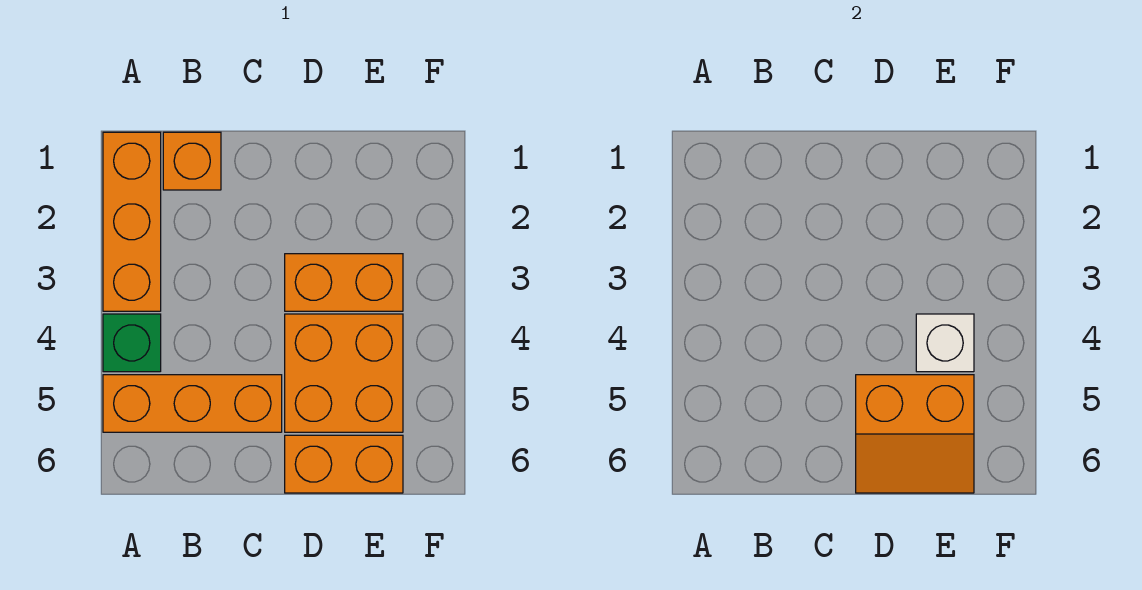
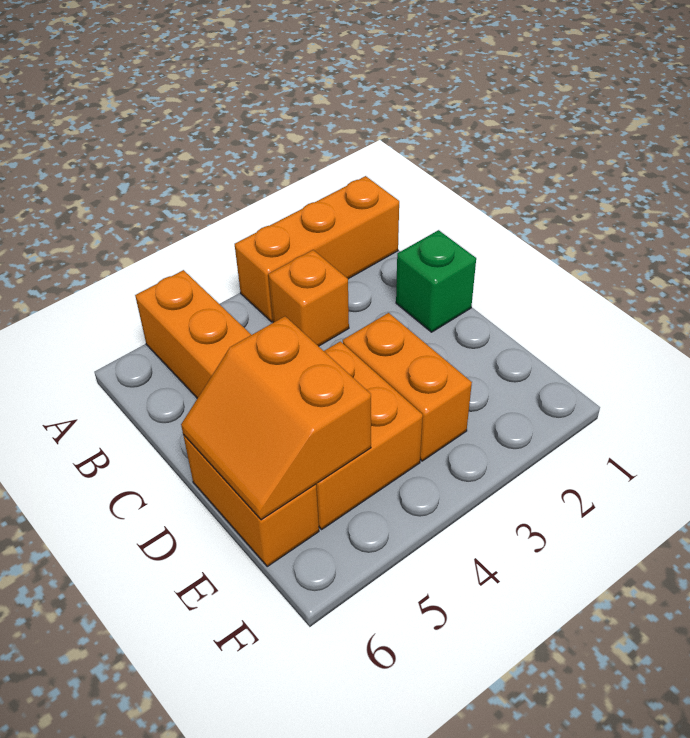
green 1x1 brick [103,314,161,372] -> green 1x1 brick moved to [396,230,476,332]
orange 1x1 brick [163,132,221,190] -> orange 1x1 brick moved to [268,250,349,346]
white 1x1 brick [916,314,974,372] -> none

